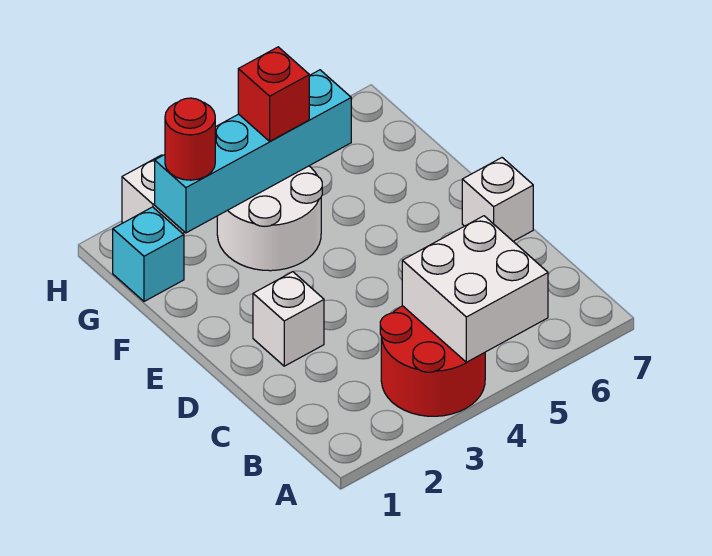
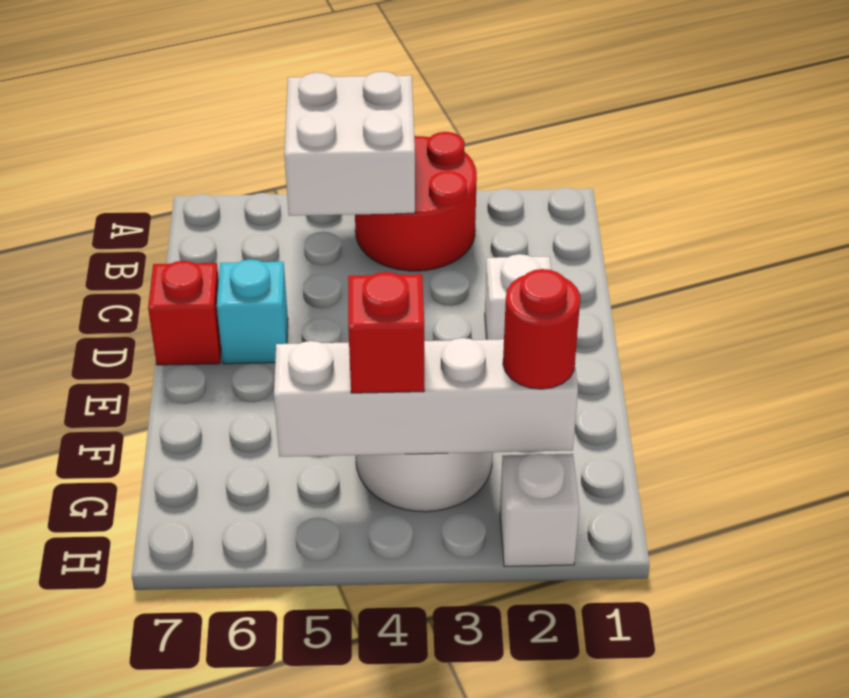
white 1x1 brick [462,158,533,241] -> red 1x1 brick [148,261,221,365]
cyan 1x1 brick [113,207,184,301] -> cyan 1x1 brick moved to [217,259,288,364]
cyan 1x4 brick [155,70,351,233] -> white 1x4 brick [274,338,578,457]

